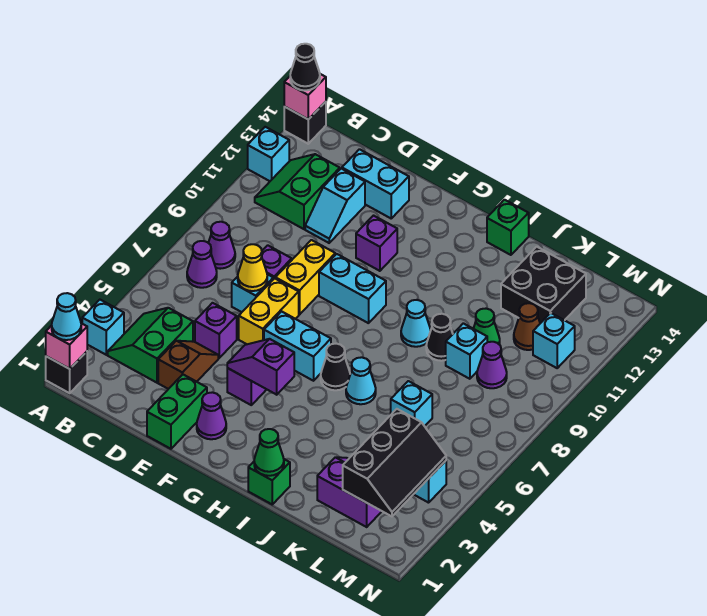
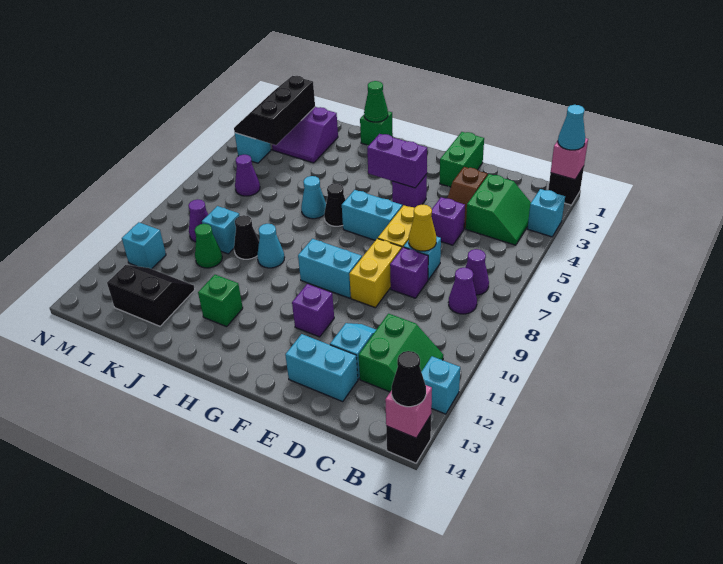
purple 1x1 cone [197,392,226,439] -> purple 1x1 cone moved to [235,155,260,196]
purple 1x2 slope [227,339,294,395] -> purple 1x2 brick [367,134,427,188]
green 1x1 brick [487,200,529,255] -> green 1x1 brick moved to [198,275,243,327]
cyan 1x1 brick [391,381,432,426] -> none
black 2x2 brick [501,247,586,323] -> black 2x2 slope [107,265,195,326]
brown 1x1 cone [514,303,540,350] -> none

